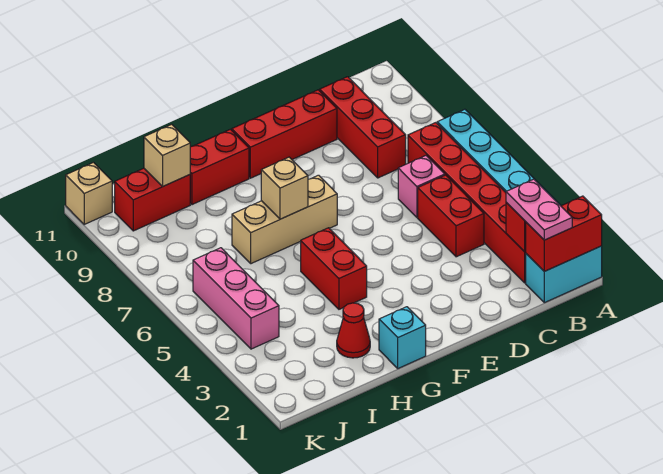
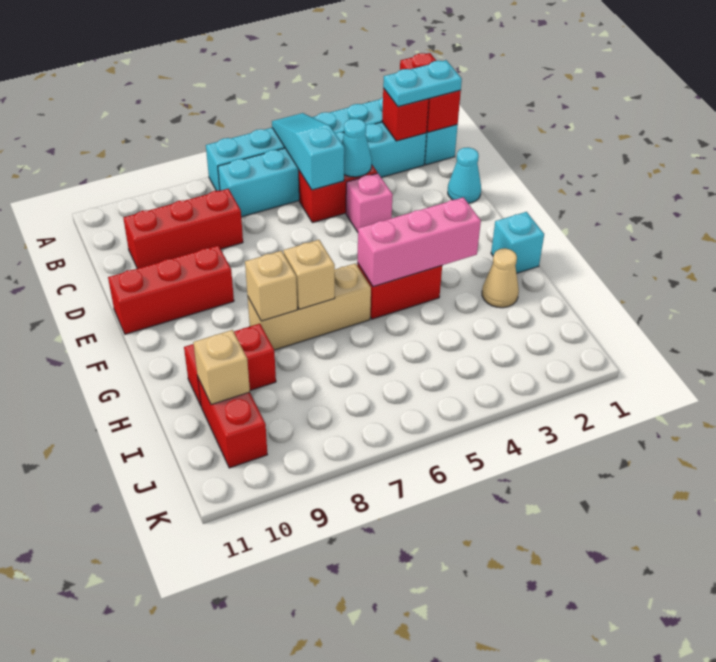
none -> cyan 1x3 slope [272,113,344,190]
pink 1x2 plate [506,179,572,240] -> cyan 1x2 plate [383,60,462,107]
red 1x6 brick [408,123,526,283] -> cyan 1x6 brick [218,122,426,217]
none -> cyan 1x1 cone [342,119,372,177]
pink 1x1 brick [398,156,445,217] -> pink 1x1 brick moved to [346,173,393,232]
none -> cyan 1x1 cone [448,147,481,203]
red 1x3 brick [232,90,337,178] -> red 1x3 brick turned to [108,246,234,334]
tan 1x3 brick [232,175,337,264] -> tan 1x3 brick turned to [248,263,371,350]
red 1x2 brick [190,129,249,205] -> red 1x2 brick turned to [184,324,276,405]
red 1x1 cone [337,303,370,358] -> tan 1x1 cone [482,248,519,308]
pink 1x3 brick [193,248,279,349] -> pink 1x3 brick moved to [357,197,481,287]
tan 1x1 brick [66,162,112,224] -> tan 1x1 brick moved to [245,251,297,321]

